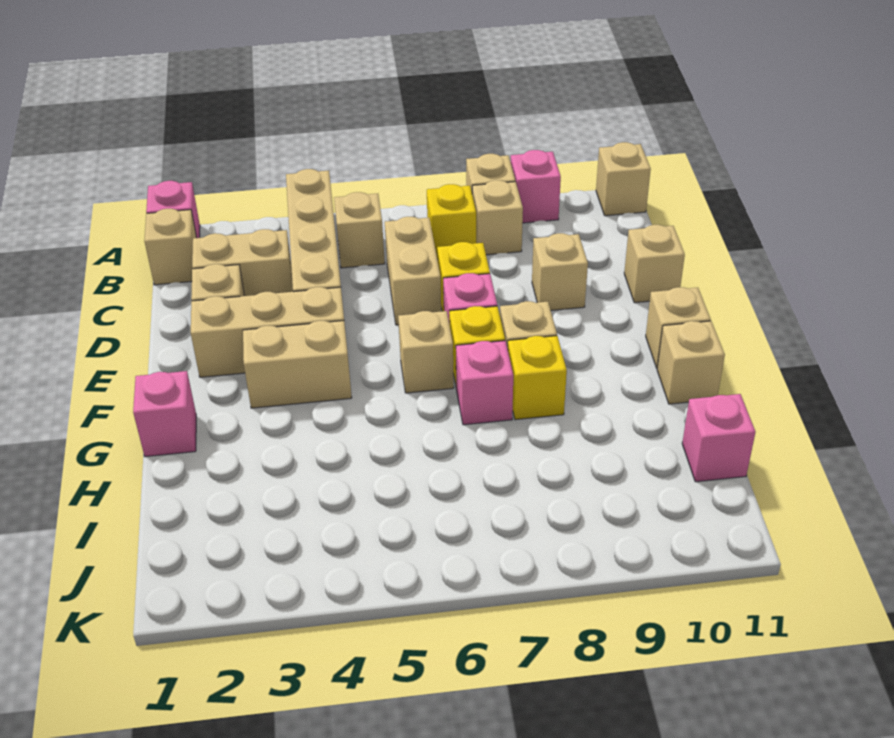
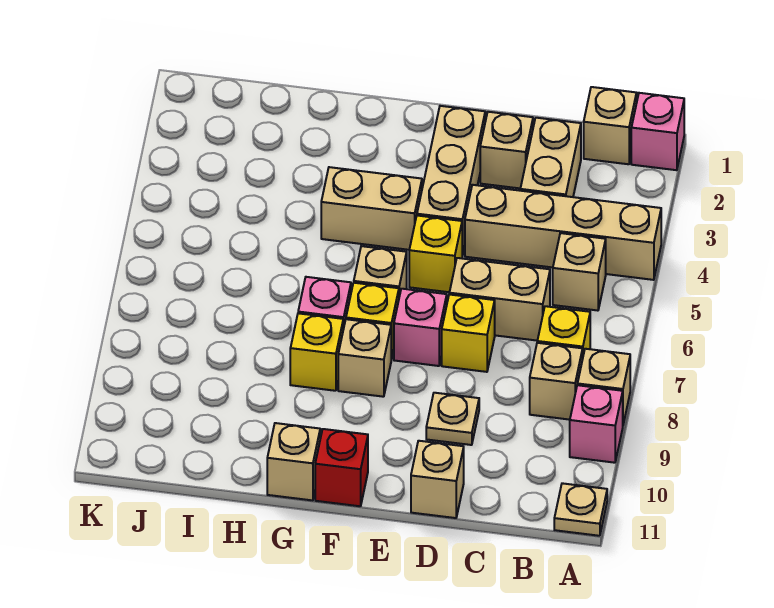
tan 1x1 brick [596,142,651,216] -> tan 1x1 plate [554,483,607,536]
tan 1x1 brick [532,233,588,310] -> tan 1x1 plate [426,393,479,445]
none -> yellow 1x1 brick [409,216,462,292]
tan 1x2 brick [243,321,352,408] -> tan 1x2 brick turned to [321,167,422,250]
tan 1x1 brick [646,287,711,368] -> red 1x1 brick [315,429,368,506]
pink 1x1 brick [133,371,196,457] -> none
pink 1x1 brick [682,394,755,482] -> none

